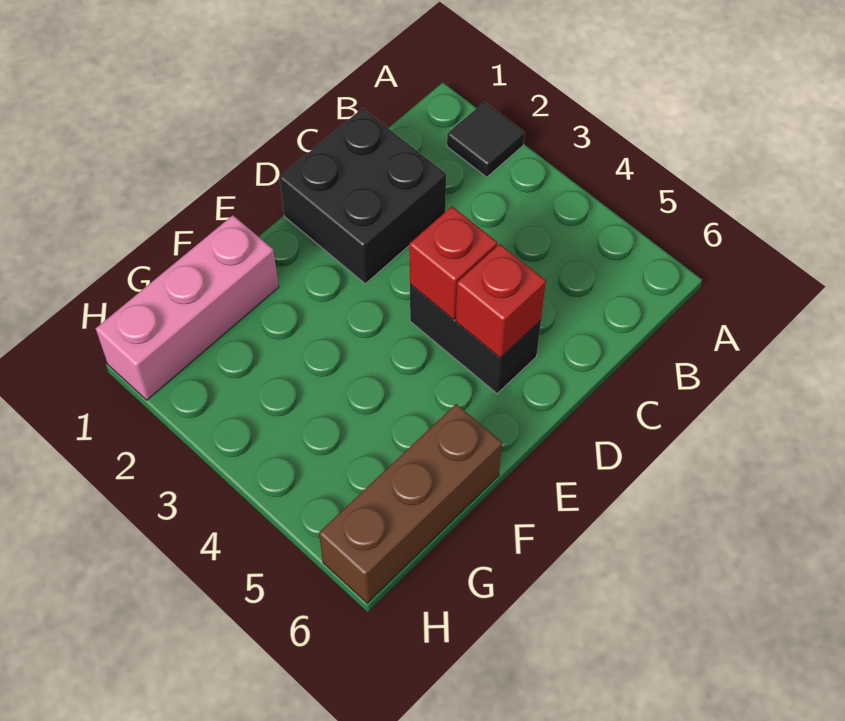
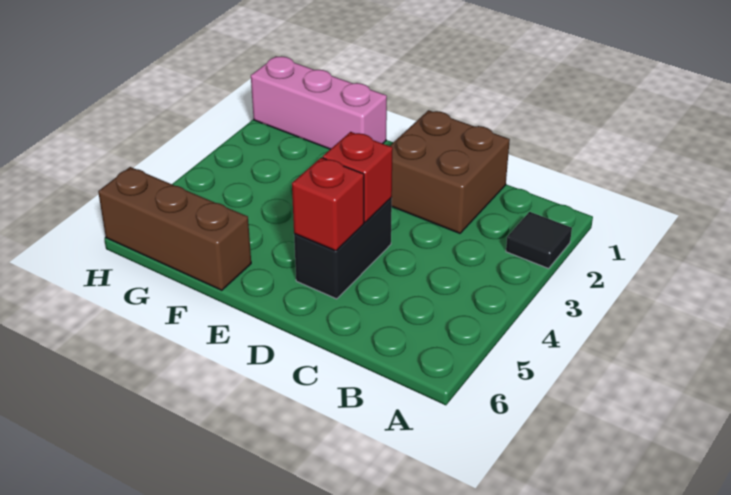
black 2x2 brick [279,108,446,284] -> brown 2x2 brick [390,110,510,233]

